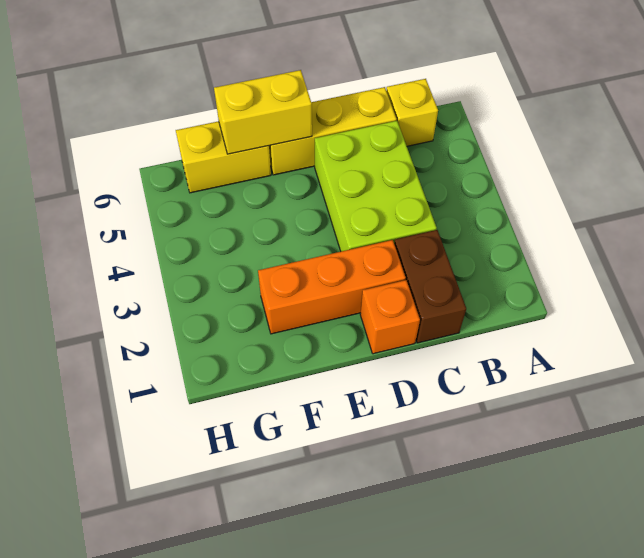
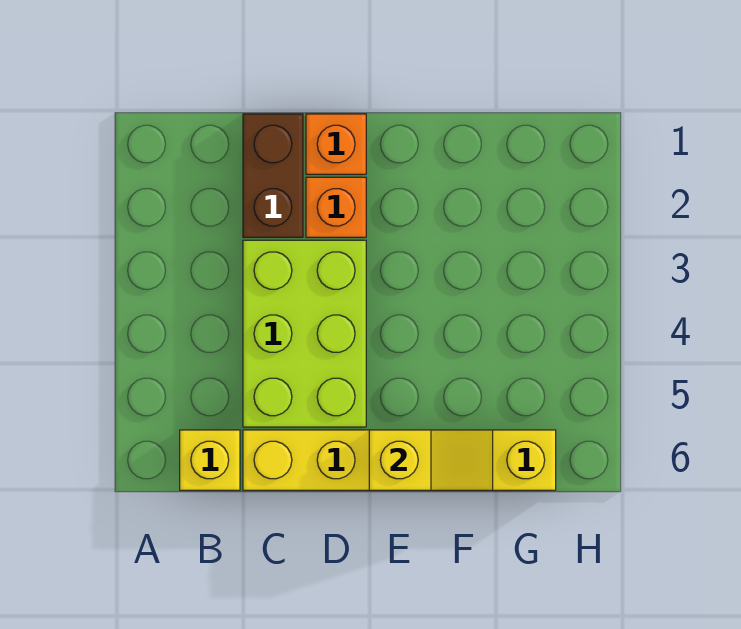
orange 1x3 brick [258,240,406,334] -> orange 1x1 brick [306,177,366,237]
yellow 1x2 brick [214,70,312,154] -> yellow 1x2 slope [369,430,493,490]

